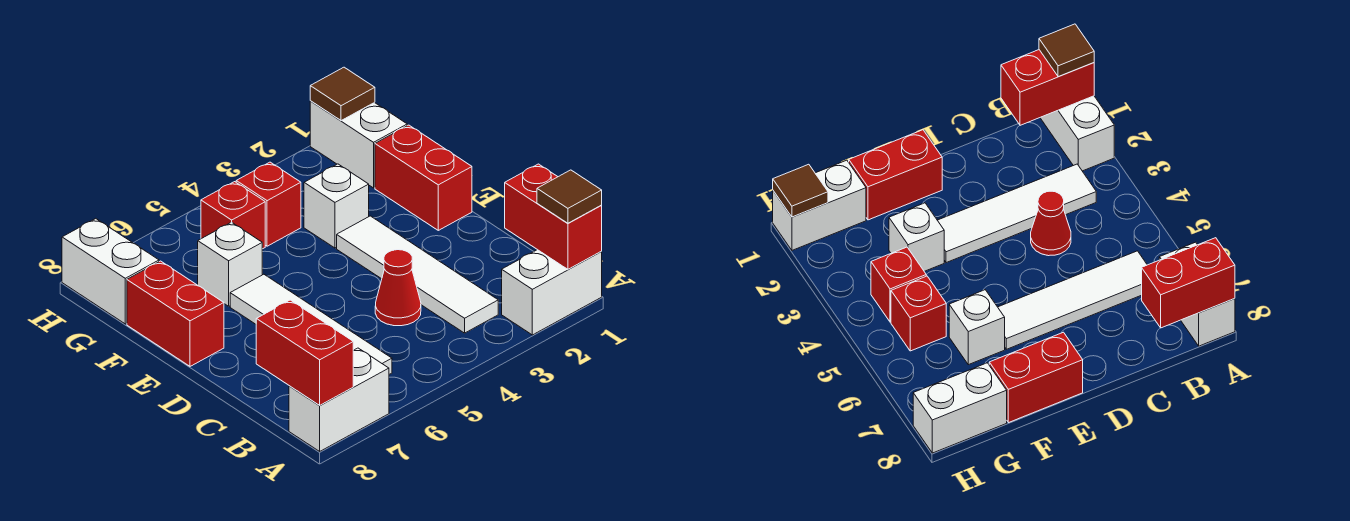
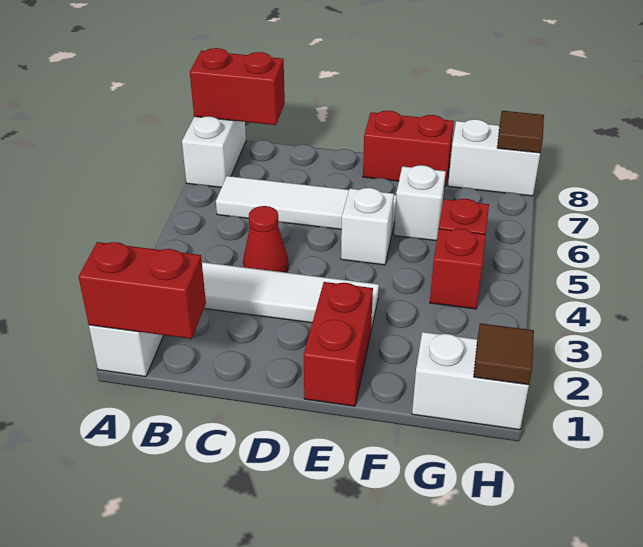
brown 1x1 tile [537,170,602,223] -> brown 1x1 tile moved to [497,111,544,153]
red 1x2 brick [375,125,472,230] -> red 1x2 brick turned to [304,282,373,406]
white 1x1 brick [304,164,369,248] -> white 1x1 brick moved to [341,188,394,265]

